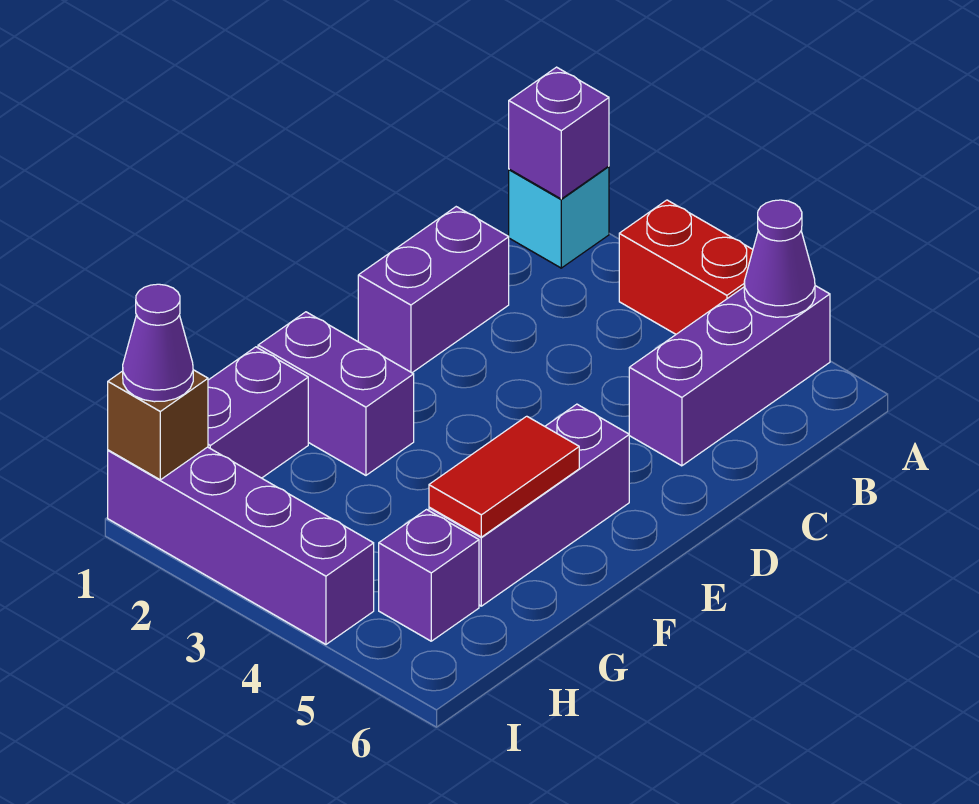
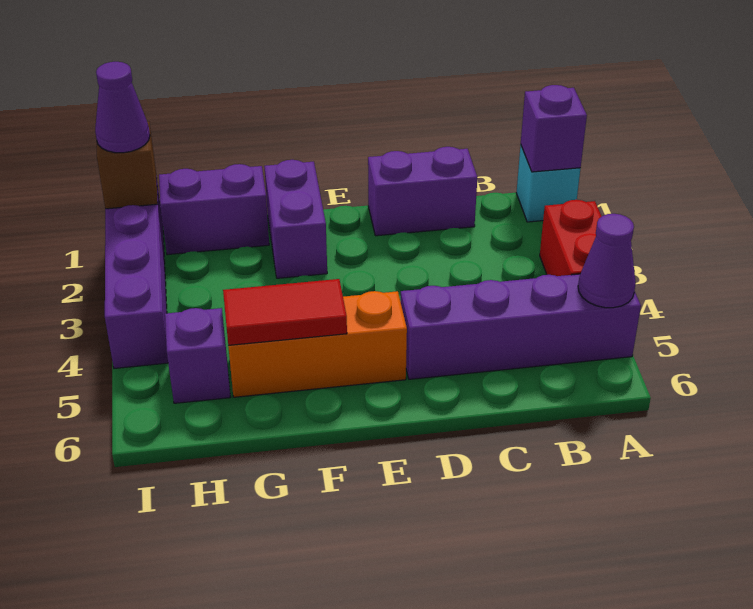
purple 1x3 brick [629,286,830,466] -> purple 1x4 brick [401,274,641,379]
purple 1x3 brick [429,404,629,606] -> orange 1x3 brick [228,291,407,397]

